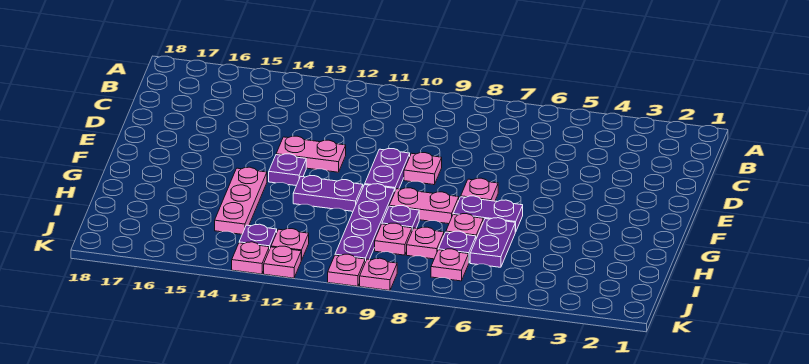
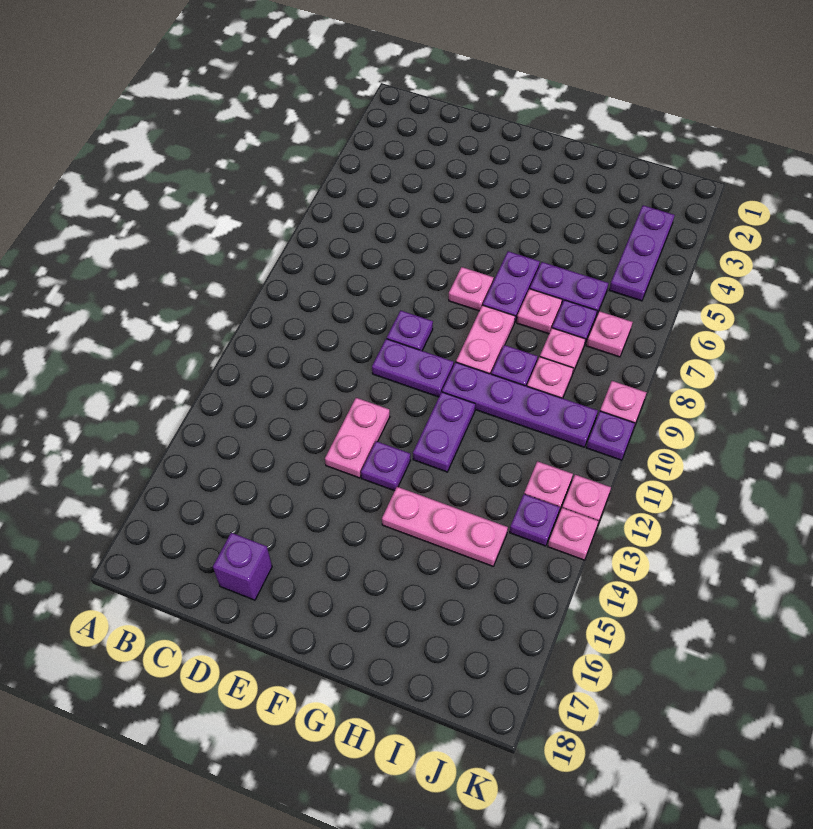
none -> purple 1x1 brick [213,533,272,600]
pink 1x1 plate [404,153,442,185] -> purple 1x1 plate [387,310,433,351]
none -> purple 1x3 plate [609,205,675,301]
pink 1x1 plate [328,254,365,286] -> purple 1x1 plate [587,411,635,460]

